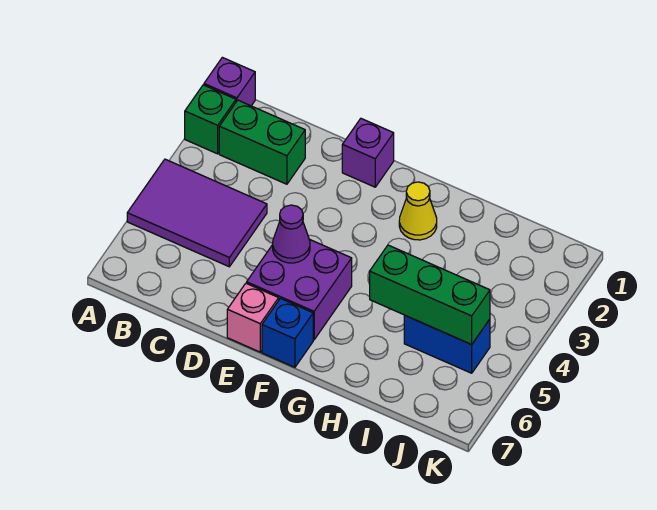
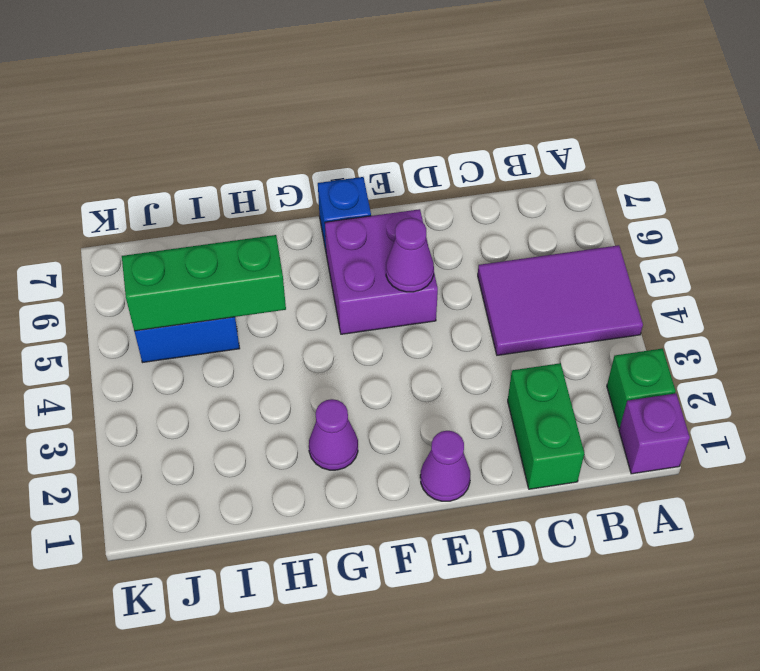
green 1x2 brick [219,100,305,184] -> green 1x2 brick turned to [508,363,584,489]
purple 1x1 brick [342,119,394,187] -> purple 1x1 cone [420,431,470,501]
pink 1x1 brick [227,283,279,352] -> none
yellow 1x1 cone [399,182,437,240] -> purple 1x1 cone [309,399,358,470]

